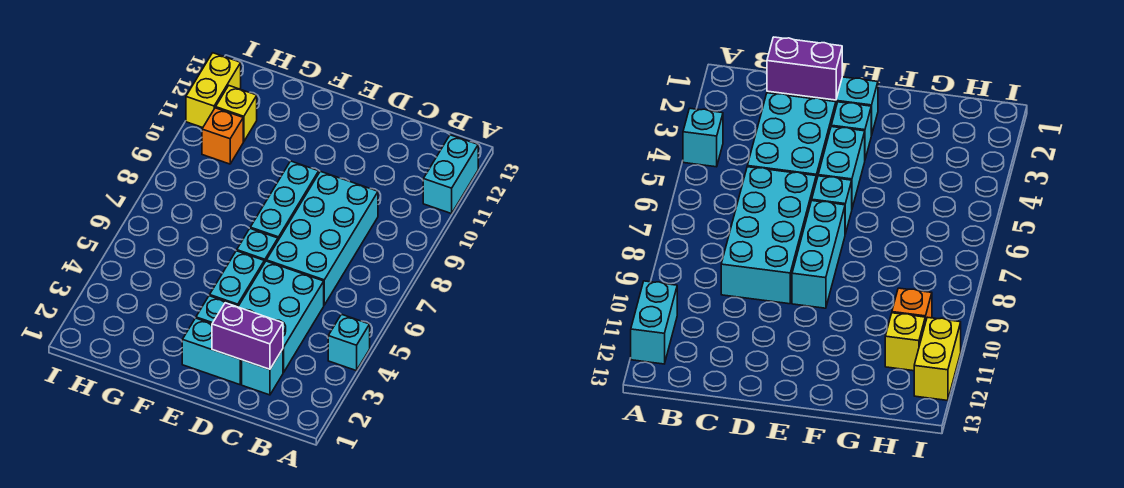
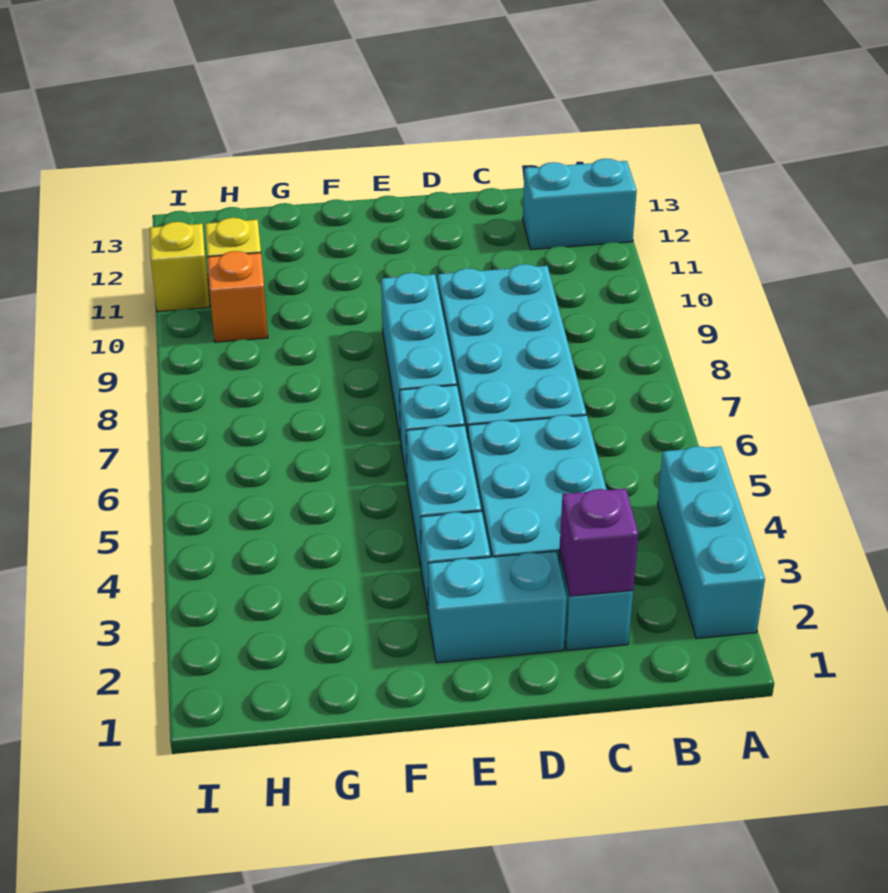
cyan 1x1 brick [328,314,370,371] -> cyan 1x3 brick [658,446,765,638]
cyan 1x2 brick [423,135,478,214] -> cyan 1x2 brick turned to [523,159,637,250]
purple 1x2 brick [212,303,283,369] -> purple 1x1 brick [559,489,638,596]
yellow 1x2 brick [186,53,241,128] -> yellow 1x1 brick [150,222,210,312]

